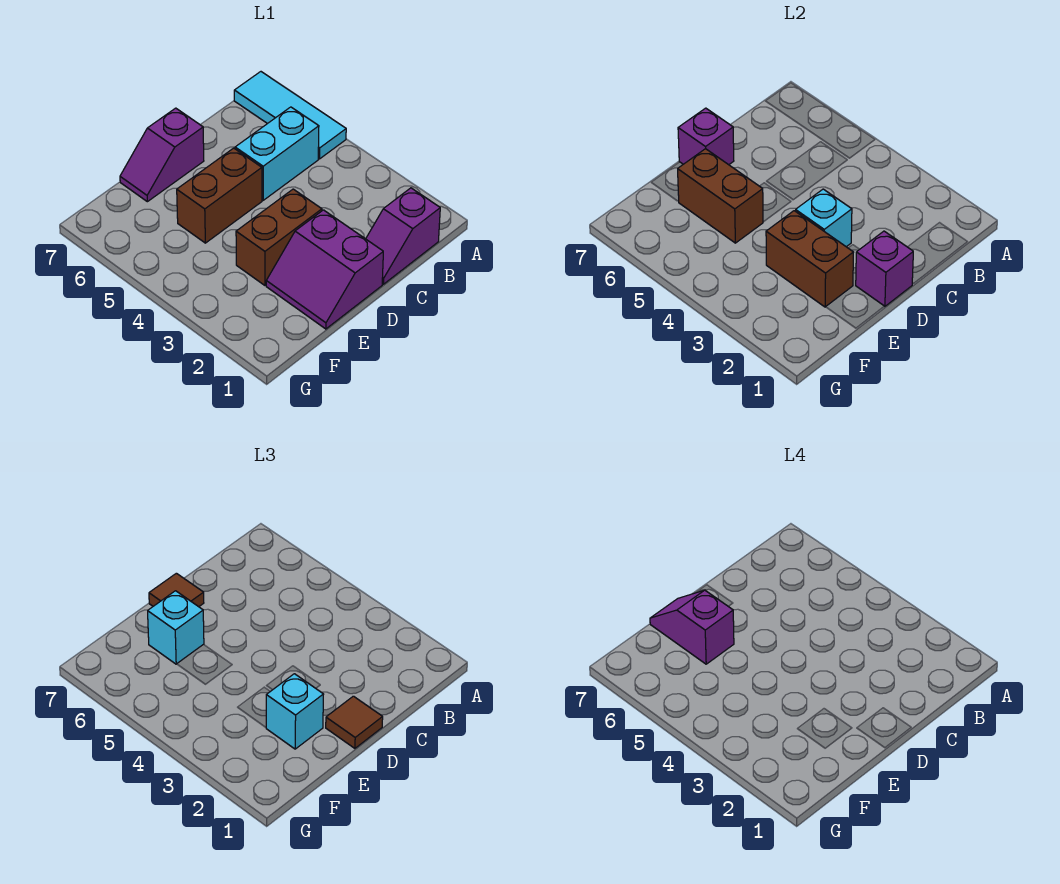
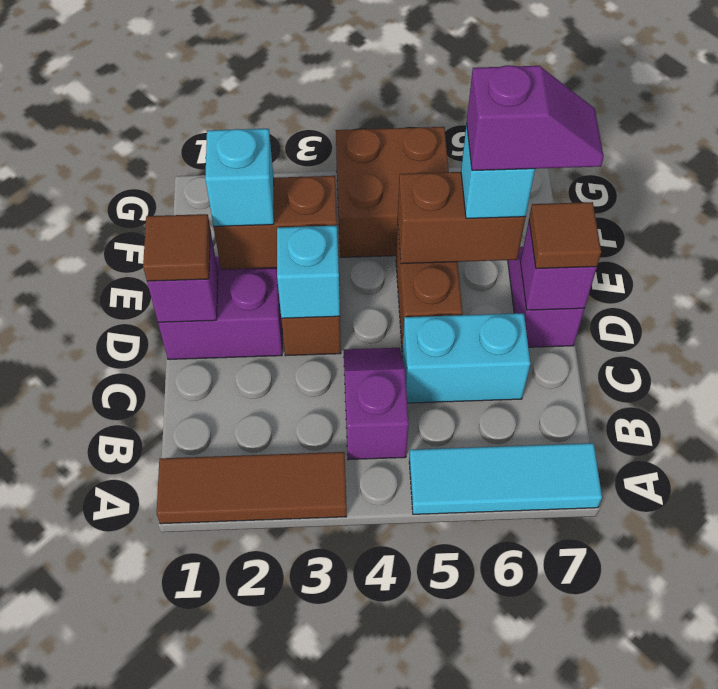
none -> brown 1x3 tile [157,452,347,524]
purple 1x2 slope [366,188,440,284] -> purple 1x2 slope moved to [344,348,409,460]
cyan 1x2 brick [235,107,319,200] -> cyan 1x2 brick turned to [402,313,530,403]
none -> brown 2x2 brick [336,127,449,257]

